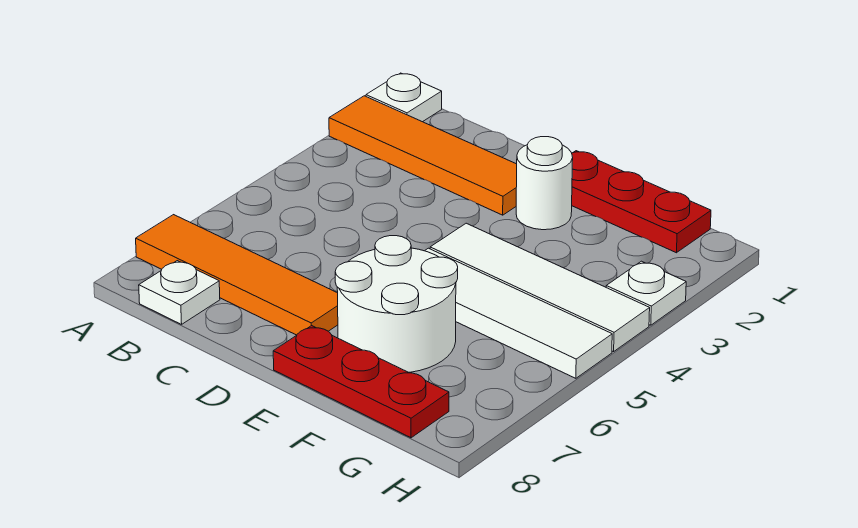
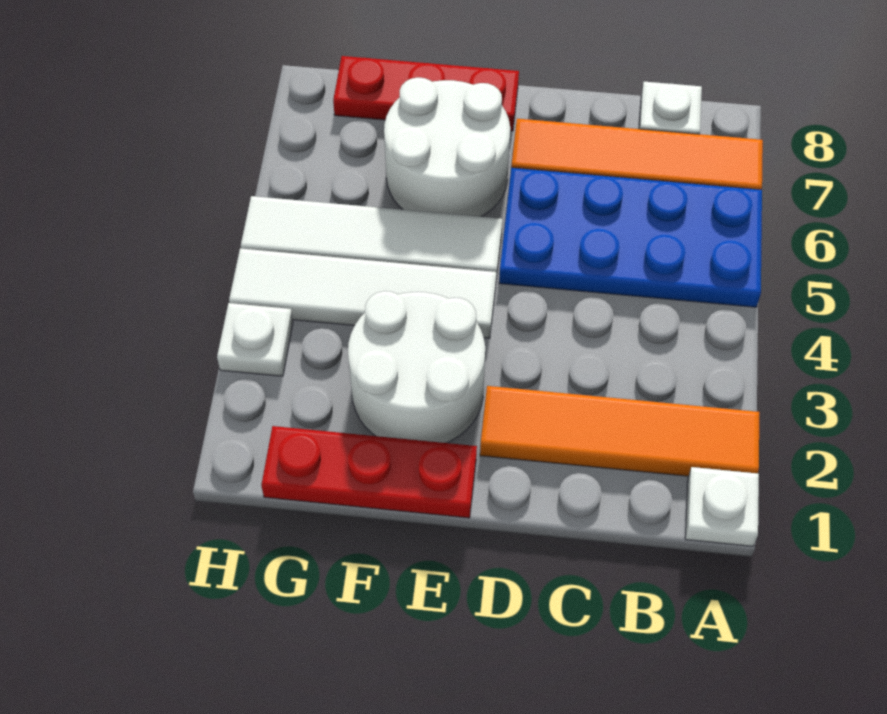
none -> blue 2x4 plate [499,168,762,307]
white 1x1 round brick [516,137,573,230] -> white 2x2 round brick [348,291,485,443]

